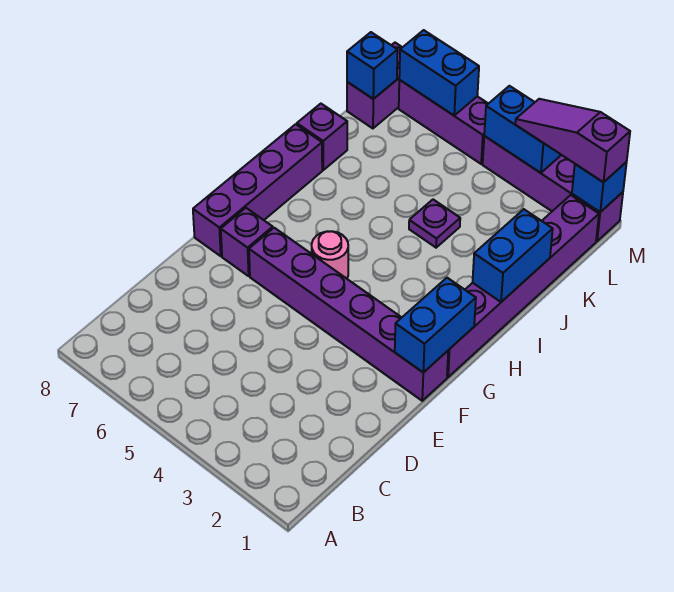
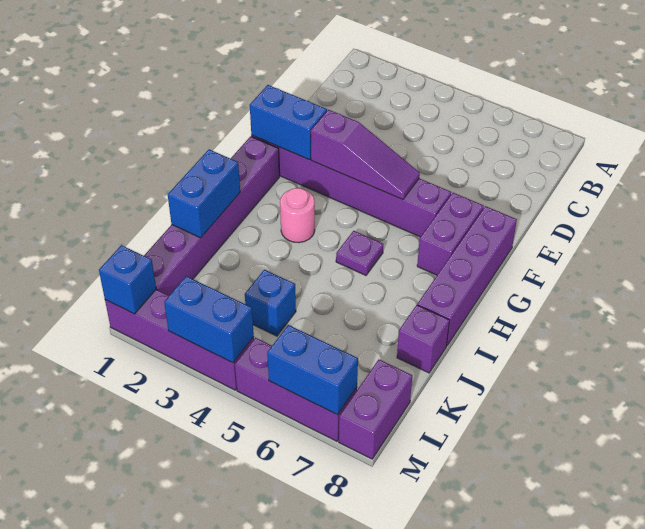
blue 1x2 brick [395,278,476,373] -> blue 1x2 brick turned to [250,85,327,160]
purple 1x1 brick [221,208,273,276] -> purple 1x2 brick [417,193,484,275]
pink 1x1 round brick [311,231,348,279] -> pink 1x1 round brick moved to [280,188,315,243]
purple 1x1 plate [409,200,460,248] -> purple 1x1 plate moved to [336,231,383,275]
blue 1x1 brick [347,32,398,99] -> blue 1x1 brick moved to [245,270,296,336]
purple 1x3 slope [515,99,630,182] -> purple 1x3 slope moved to [311,110,420,200]

